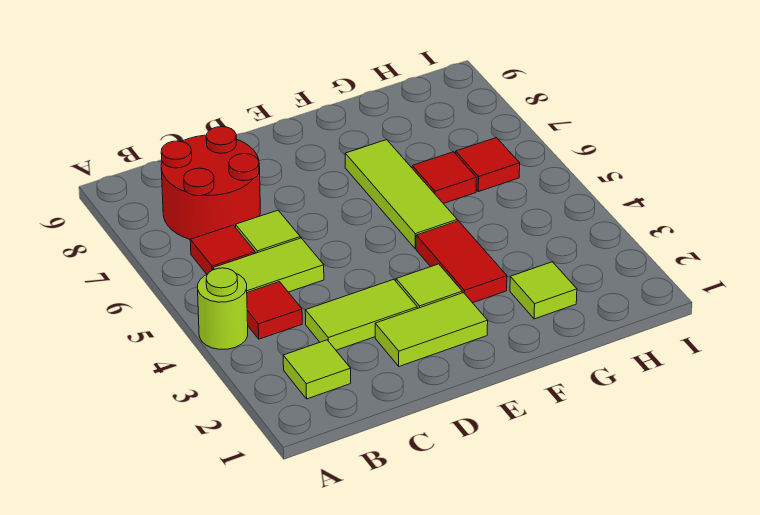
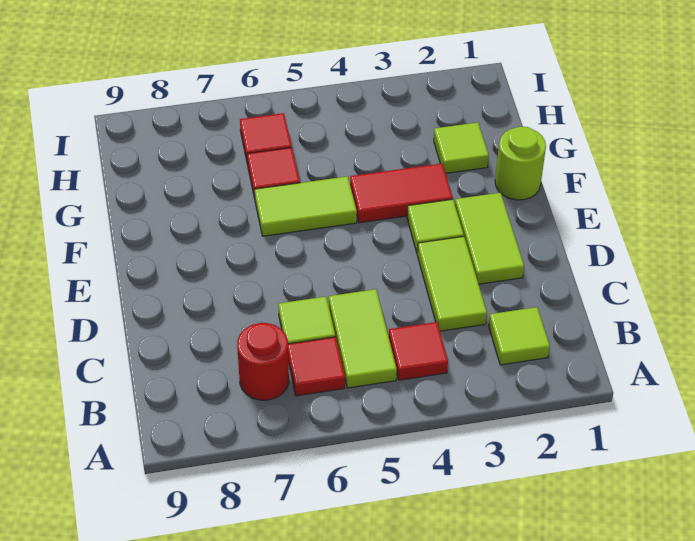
lime 1x1 round brick [198,268,248,349] -> lime 1x1 round brick moved to [495,127,546,200]
red 2x2 round brick [161,127,260,239] -> red 1x1 round brick [237,323,289,400]
lime 1x3 tile [345,140,457,249] -> lime 1x2 tile [254,176,357,236]

